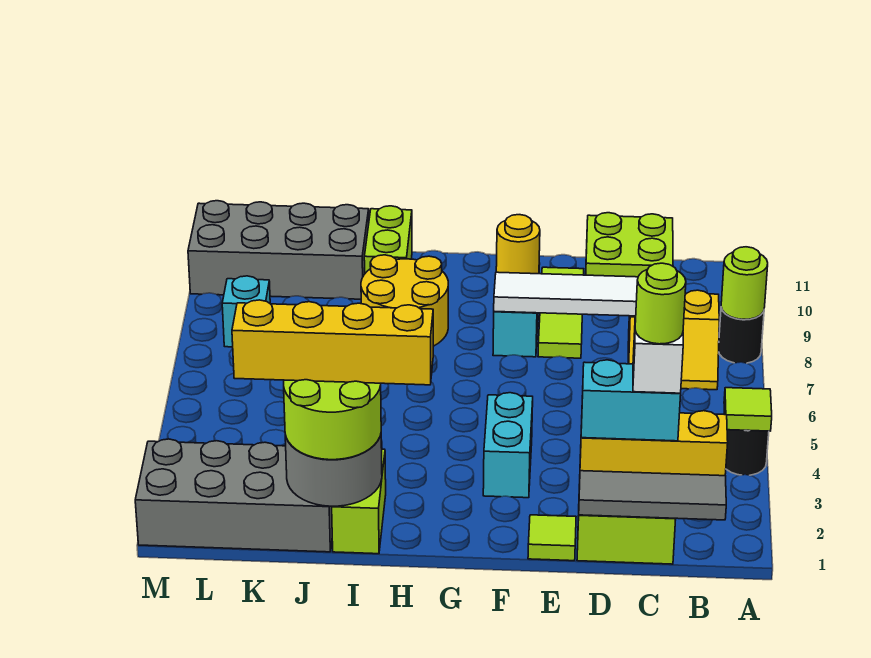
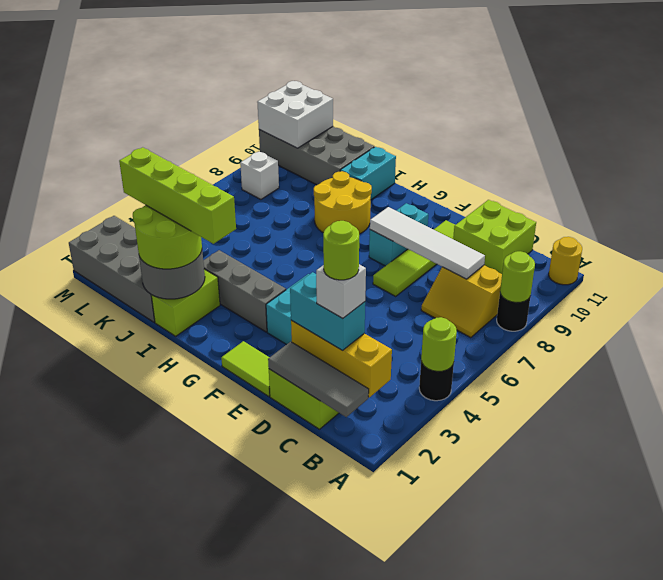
lime 1x1 tile [724,388,772,431] -> lime 1x1 round brick [421,317,457,371]
lime 1x1 tile [528,515,576,561] -> lime 1x2 tile [221,341,270,397]
lime 1x3 tile [538,267,584,358] -> lime 1x4 tile [373,220,455,296]
yellow 1x1 round brick [496,215,540,274] -> yellow 1x1 round brick moved to [549,237,582,285]
none -> grey 1x3 brick [203,250,286,332]
yellow 1x4 brick [232,300,433,385] -> lime 1x4 brick [119,147,236,244]
lime 1x2 brick [364,206,412,273] -> cyan 1x2 brick [340,147,396,200]
cyan 1x1 brick [222,276,270,347] -> white 1x1 brick [240,151,279,199]
none -> white 2x2 brick [257,81,333,148]

